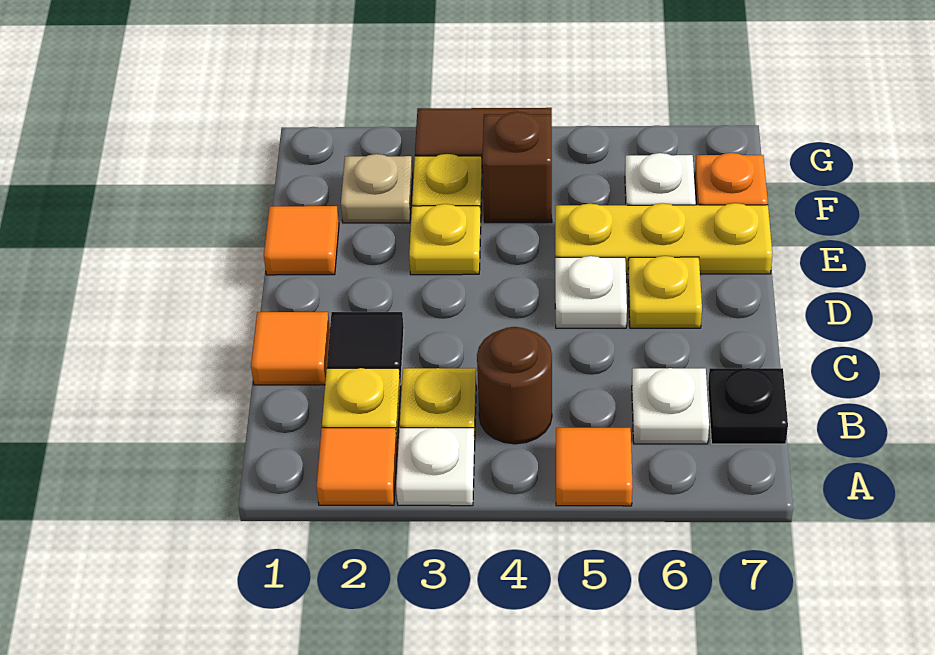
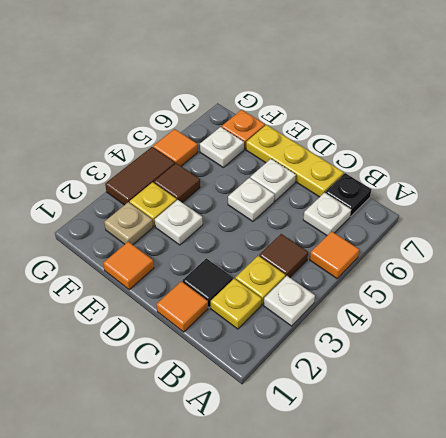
orange 1x1 tile [317,428,397,505] -> orange 1x1 tile moved to [153,129,198,166]
brown 1x1 round brick [477,327,552,444] -> brown 1x1 tile [259,234,308,277]
yellow 1x1 plate [628,256,702,328] -> white 1x1 plate [250,159,296,201]
yellow 1x1 plate [409,204,481,275] -> white 1x1 plate [155,200,203,245]
yellow 1x3 plate [555,203,772,274] -> yellow 1x3 plate turned to [246,125,344,197]
brown 1x1 brick [482,112,552,223] -> brown 1x1 tile [154,163,200,203]

